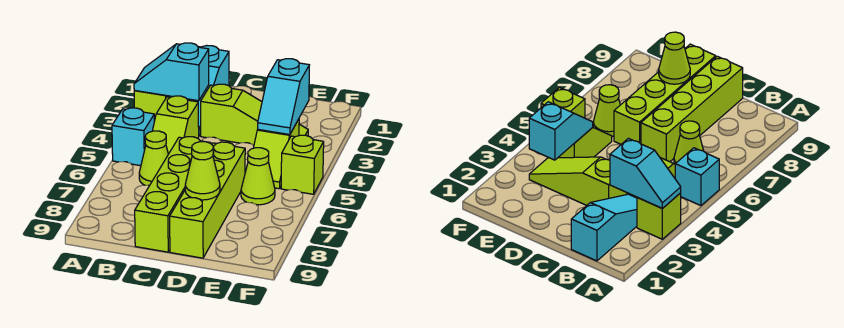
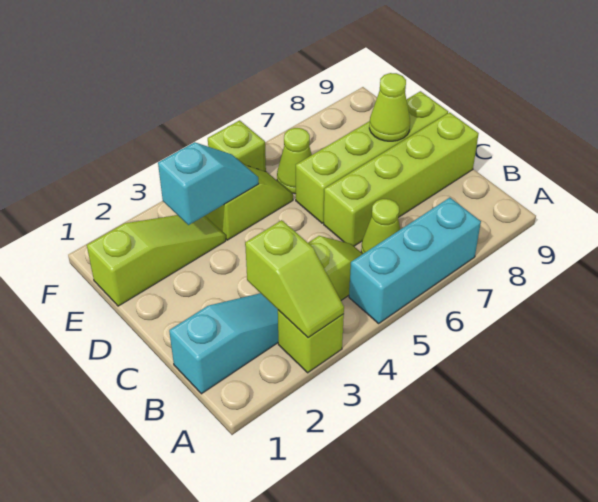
cyan 1x2 slope [134,43,209,101] -> lime 1x2 slope [245,220,344,338]
cyan 1x1 brick [112,108,154,166] -> cyan 1x3 brick [349,198,481,323]
lime 1x3 slope [201,84,308,145] -> lime 1x3 slope turned to [87,215,226,306]

